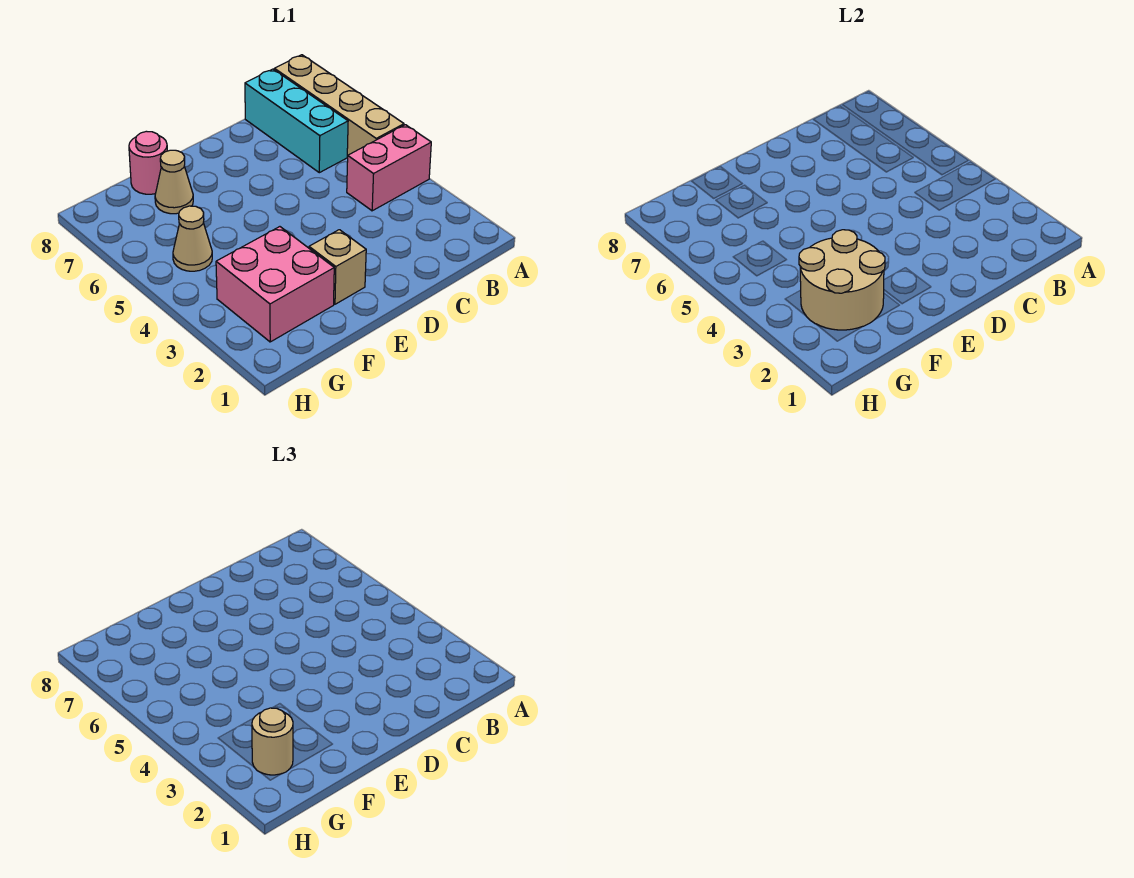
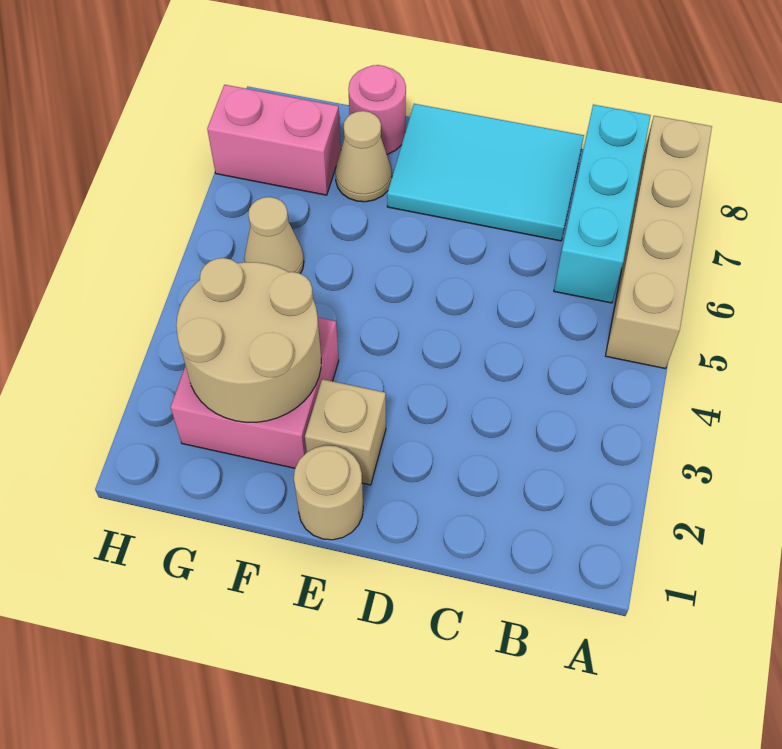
pink 1x2 brick [347,125,431,211] -> pink 1x2 brick moved to [207,85,341,195]
none -> cyan 2x3 tile [387,104,584,241]
tan 1x1 round brick [252,708,293,775] -> tan 1x1 round brick moved to [294,446,363,540]

